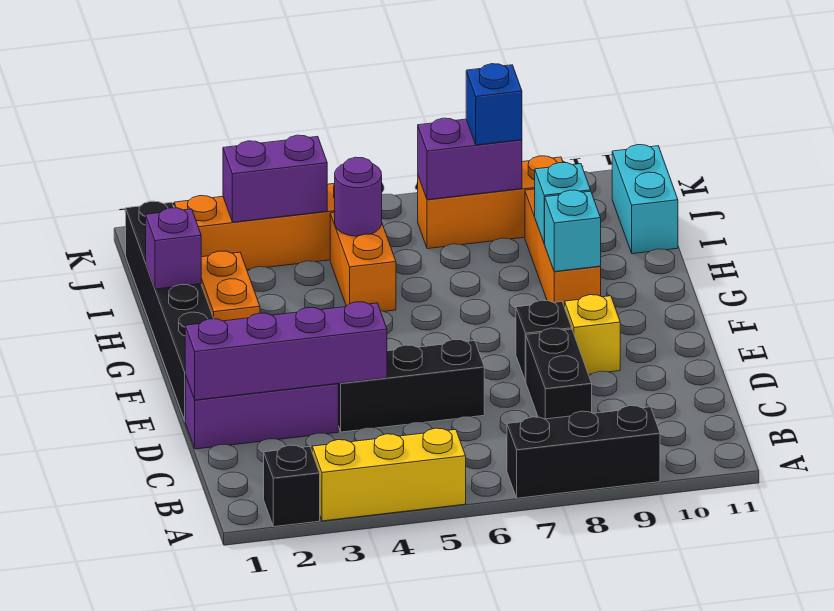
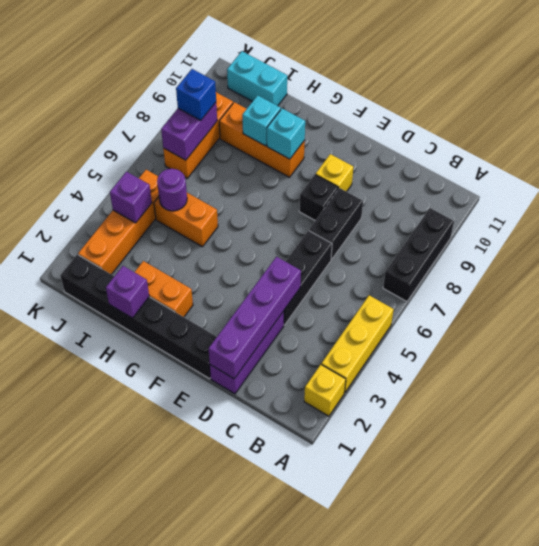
black 1x1 brick [264,445,320,527] -> yellow 1x1 brick [304,365,346,416]
black 1x2 brick [526,328,592,419] -> black 1x2 brick turned to [309,188,363,259]
purple 1x2 brick [223,135,327,222] -> purple 1x1 brick [110,172,152,223]

